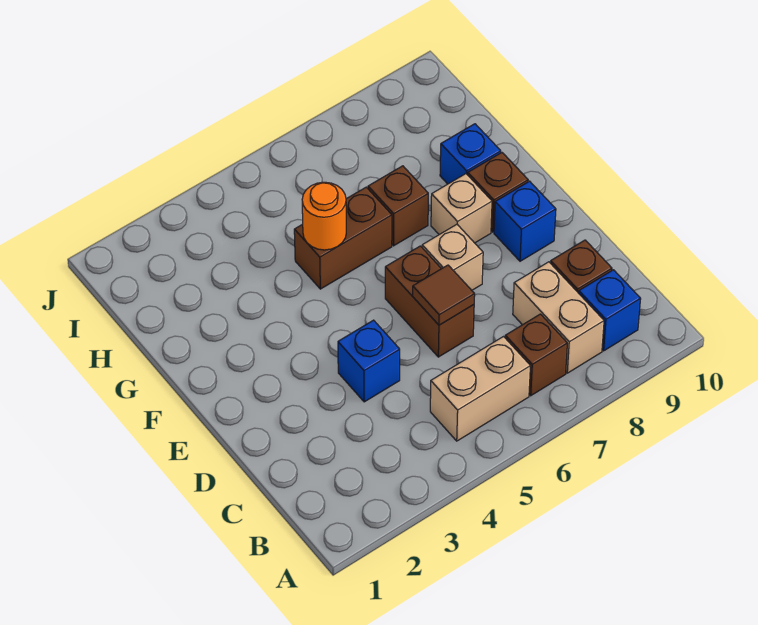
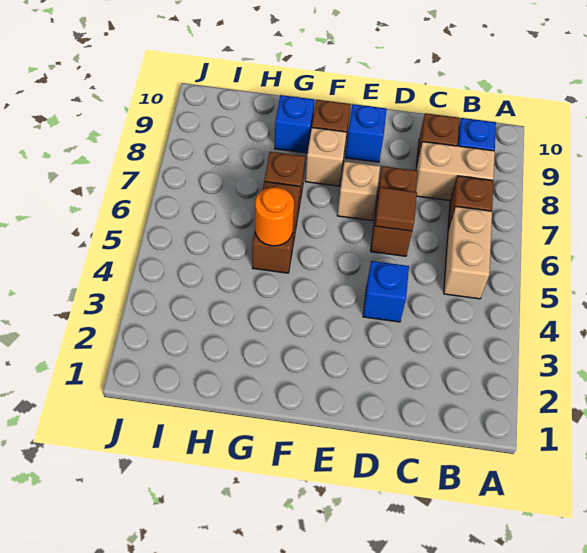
brown 1x2 brick [385,246,474,357] -> brown 1x2 brick turned to [371,166,418,256]

